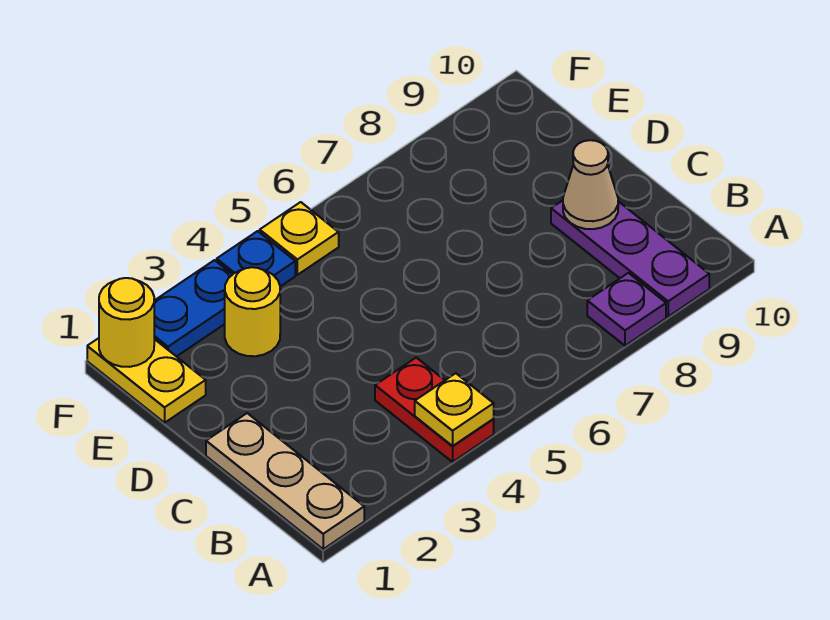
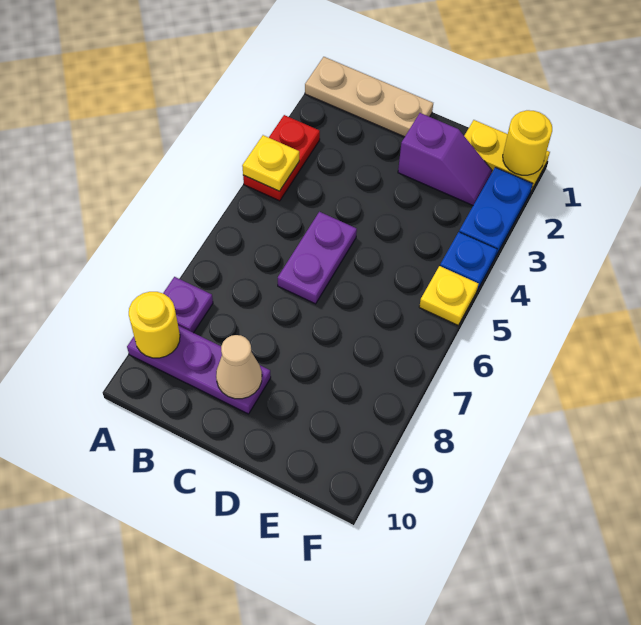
red 1x2 plate [375,358,494,462] -> red 1x2 plate turned to [243,115,320,201]
none -> purple 1x2 plate [278,212,357,304]
none -> purple 1x2 slope [398,113,492,205]
yellow 1x1 round brick [225,267,280,356] -> yellow 1x1 round brick moved to [129,292,180,358]

